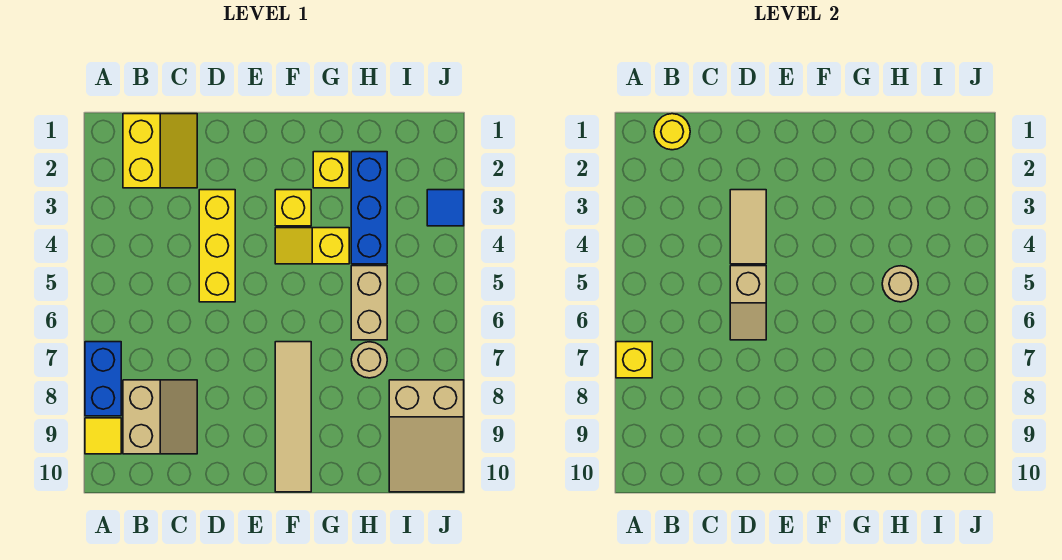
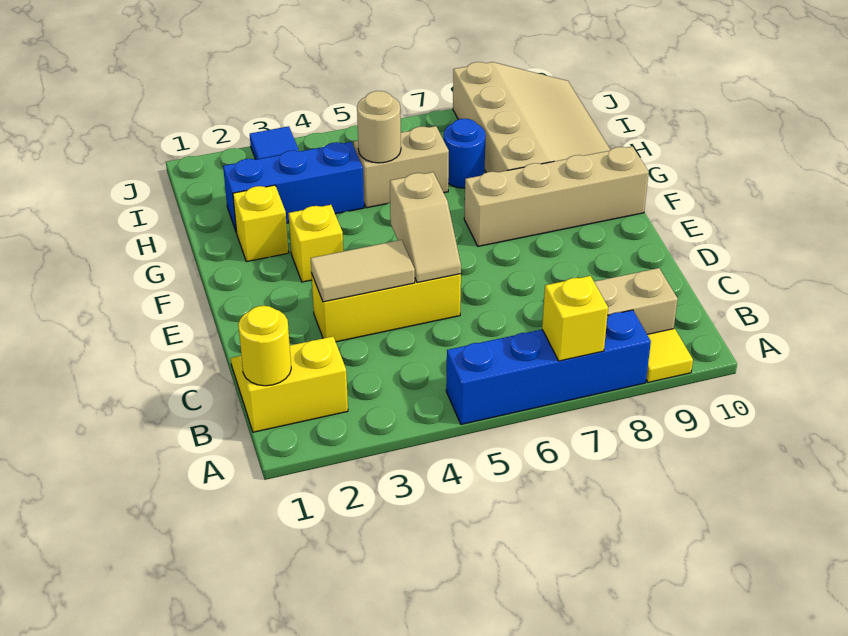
blue 1x2 brick [85,342,121,416] -> blue 1x4 brick [446,310,651,424]
tan 1x2 slope [730,266,766,340] -> tan 1x2 slope turned to [390,172,461,283]
yellow 1x2 slope [275,228,349,264] -> none
tan 1x4 tile [275,342,311,492] -> tan 1x4 brick [464,146,649,246]
tan 1x1 round brick [351,342,387,378] -> blue 1x1 round brick [443,119,486,188]
tan 2x3 slope [389,380,464,492] -> tan 3x4 slope [453,62,610,173]

